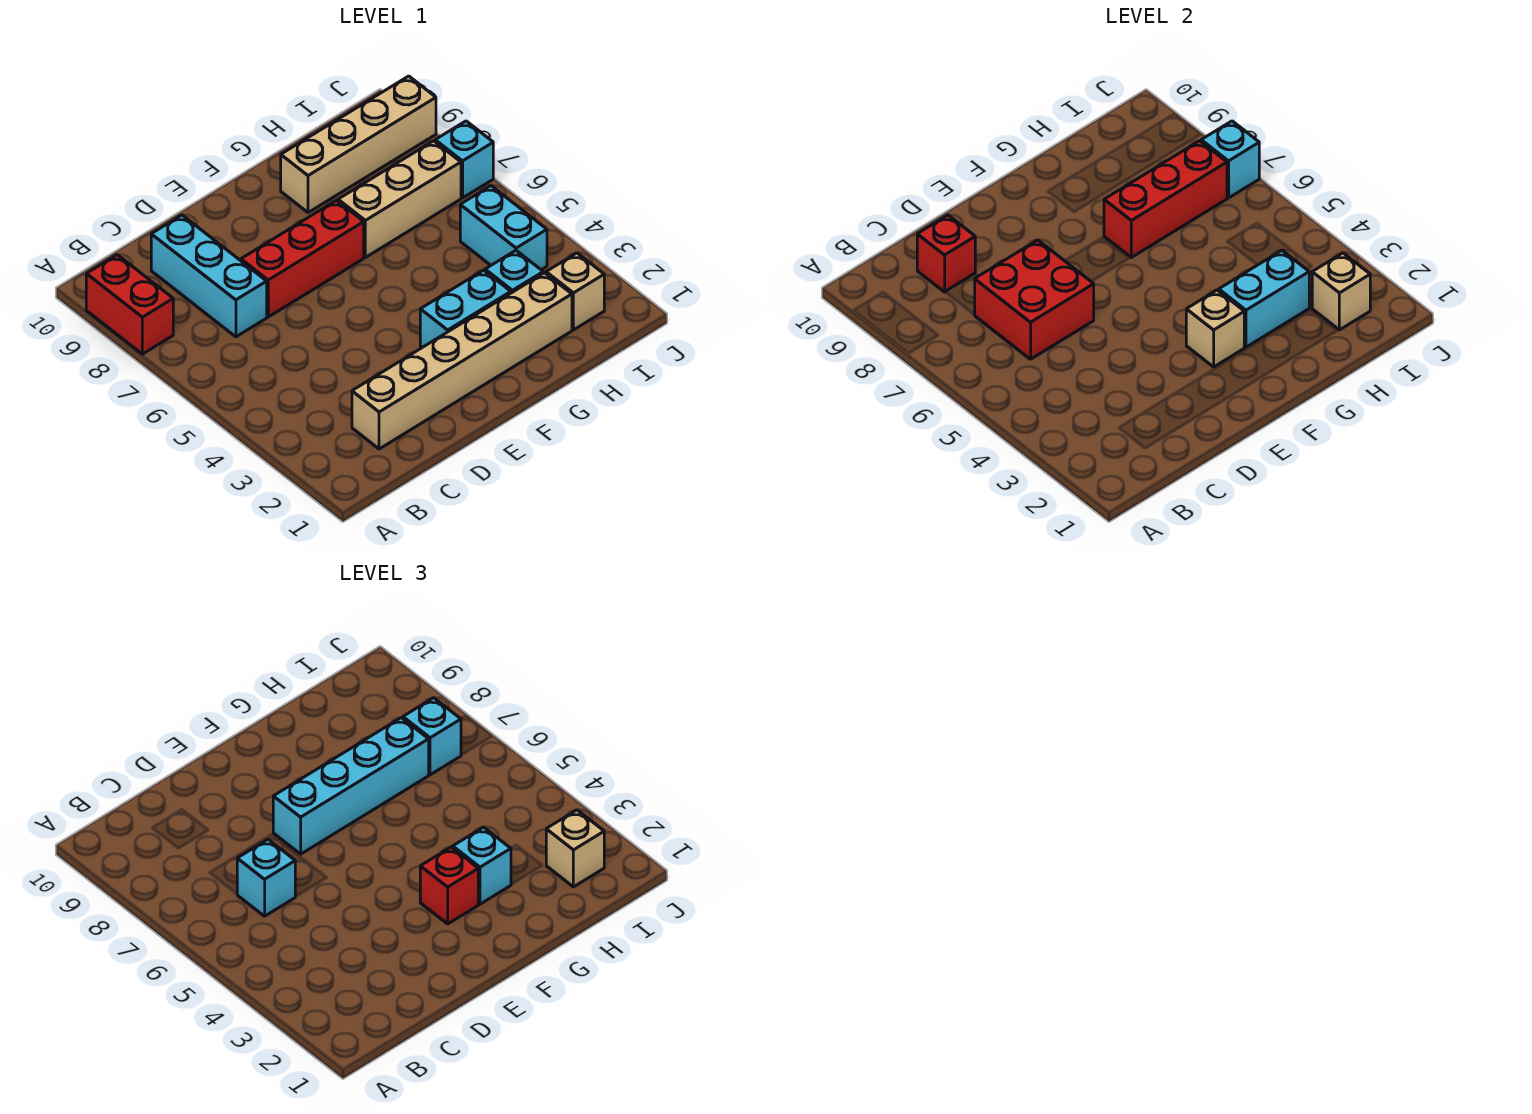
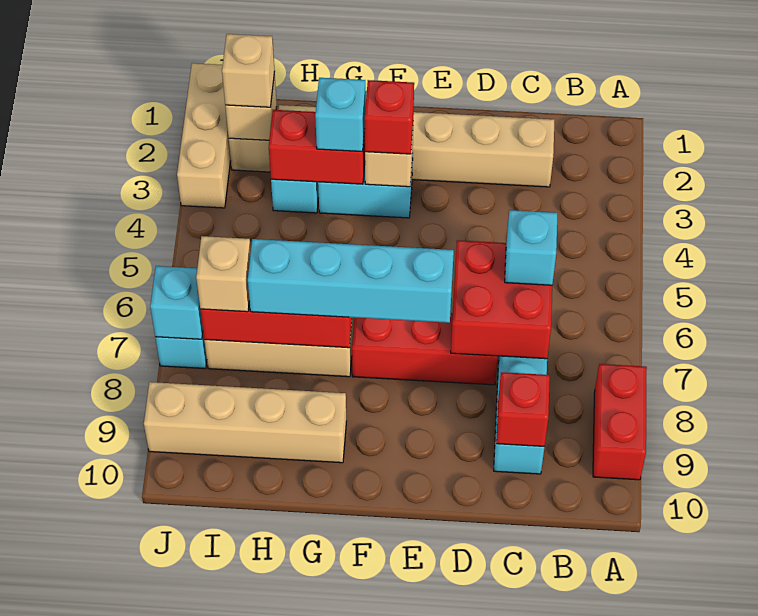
cyan 1x2 brick [1219,250,1309,347] -> red 1x2 brick [269,110,365,184]
cyan 1x2 brick [460,186,547,270] -> none
cyan 1x1 brick [403,698,461,775] -> tan 1x1 brick [196,236,251,312]
none -> tan 1x3 brick [177,63,231,208]

